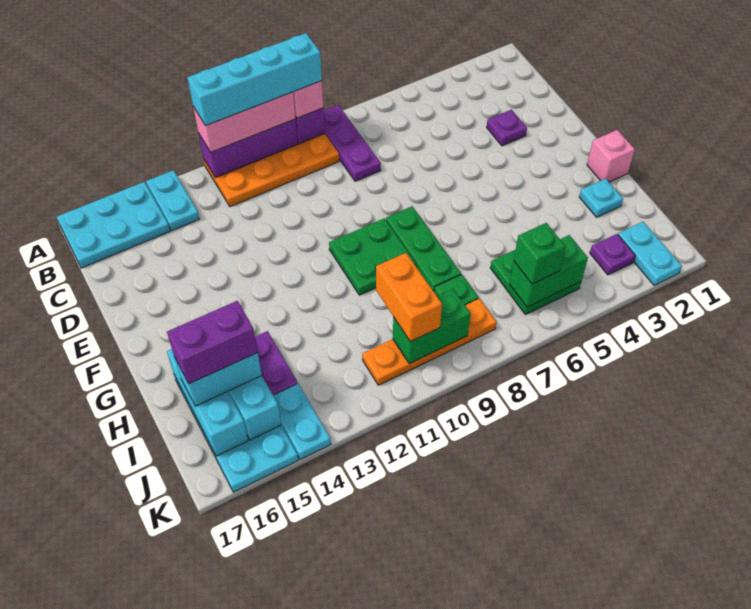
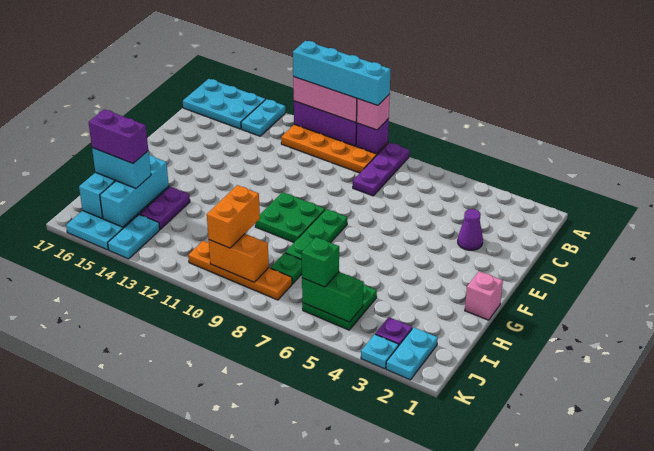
purple 1x1 plate [487,110,527,146] -> purple 1x1 cone [458,209,483,250]
cyan 1x1 plate [579,178,623,217] -> cyan 1x1 plate moved to [361,334,399,369]
green 1x2 brick [393,289,471,364] -> orange 1x2 brick [209,234,269,282]

